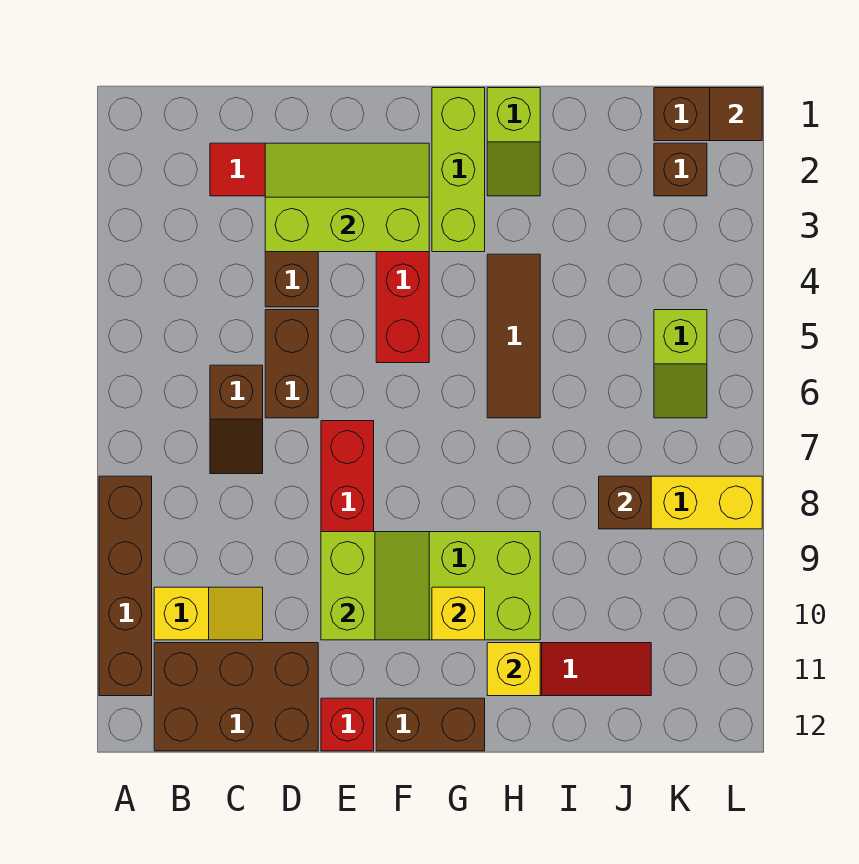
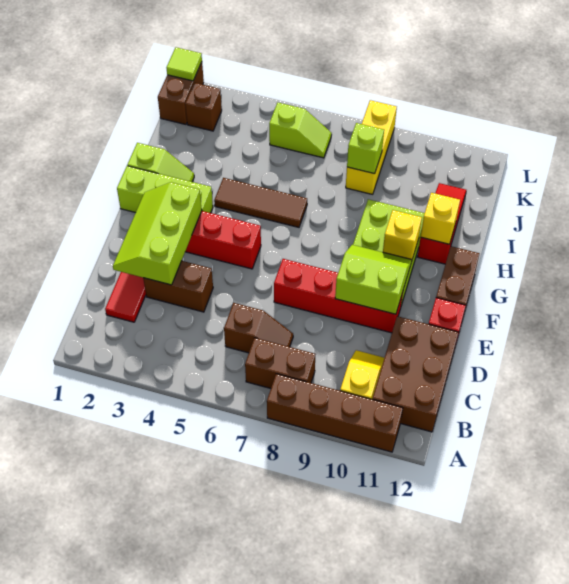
brown 1x2 brick [265,310,318,418] -> brown 1x2 brick moved to [245,338,315,388]
brown 1x1 brick [599,476,651,529] -> lime 1x1 brick [347,123,384,174]
brown 1x1 tile [710,88,762,141] -> lime 1x1 tile [167,47,202,81]

